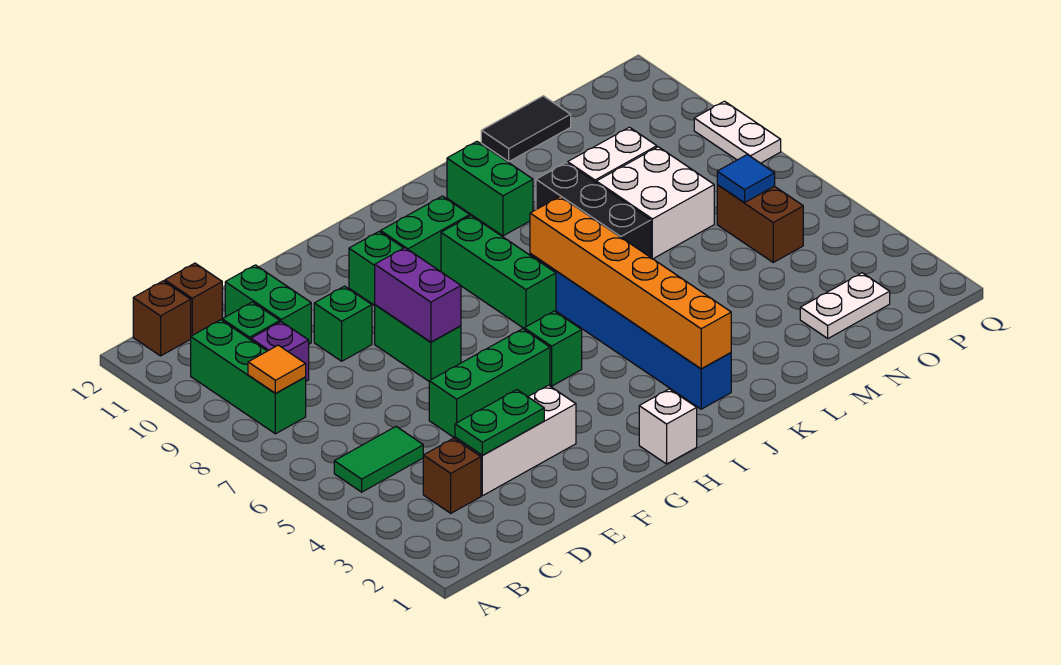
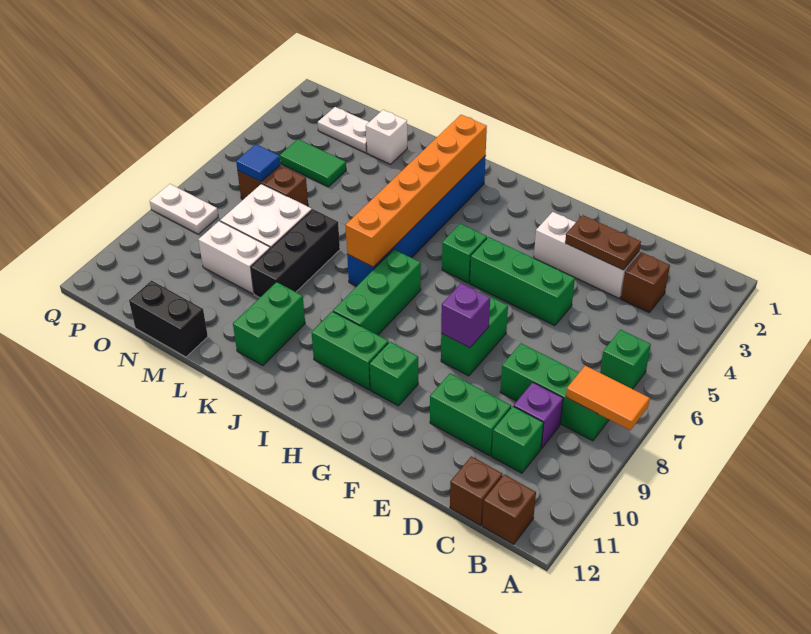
green 1x2 tile [334,427,423,492] -> green 1x2 tile moved to [280,139,346,187]
green 1x3 brick [191,320,306,434] -> green 1x3 brick turned to [501,344,609,441]
orange 1x1 tile [248,345,306,393] -> orange 1x2 tile [566,365,650,430]
green 1x2 plate [455,390,544,455] -> brown 1x2 plate [565,215,641,270]
green 1x2 brick [225,265,311,344] -> green 1x2 brick turned to [430,373,511,456]
green 1x1 brick [314,286,372,361] -> green 1x1 brick moved to [600,330,651,389]
purple 1x2 brick [375,248,461,342] -> purple 1x1 brick [441,283,490,348]
white 1x1 brick [639,389,697,464] -> white 1x1 brick moved to [366,110,407,164]
black 1x2 tile [481,96,571,161] -> black 1x2 brick [129,281,208,357]
brown 1x2 brick [717,185,803,262] -> brown 1x2 brick turned to [238,165,308,206]
white 1x2 plate [694,101,781,163] -> white 1x2 plate turned to [150,184,218,234]

